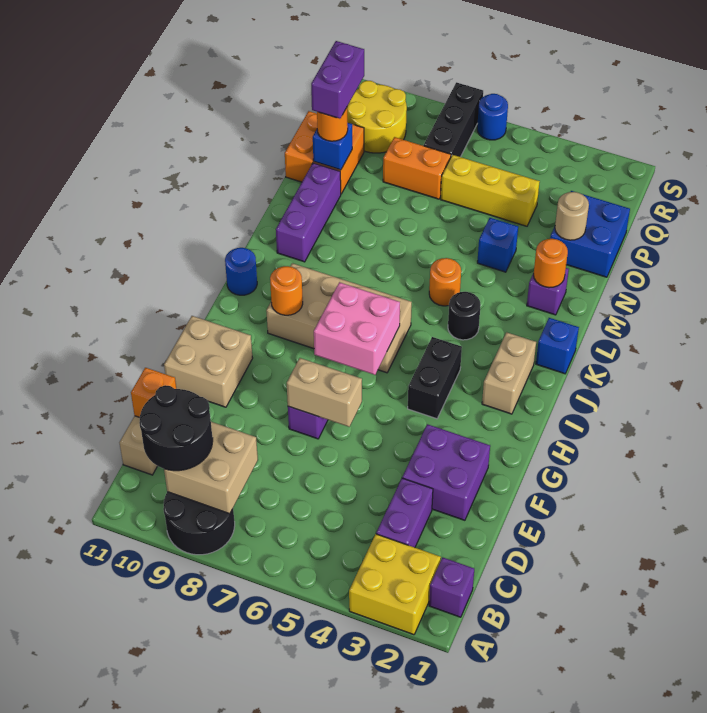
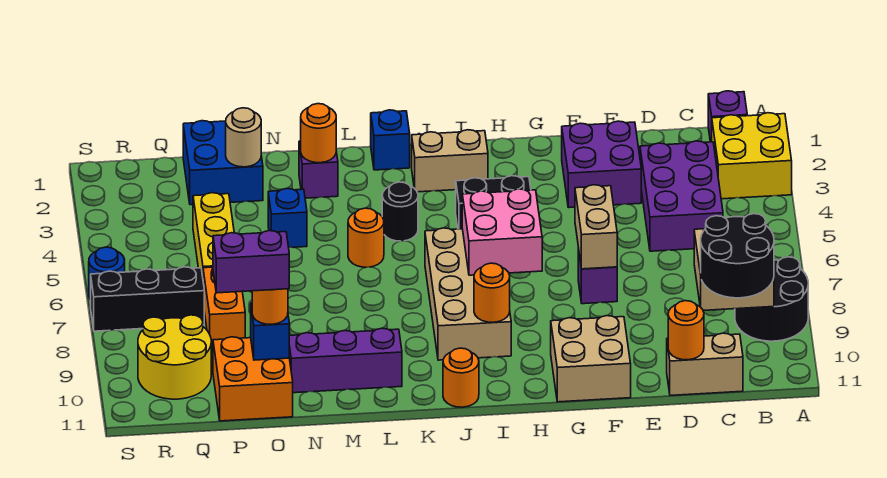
purple 1x2 brick [376,478,433,547] -> purple 2x3 brick [640,141,723,251]
orange 1x1 brick [131,368,176,417] -> orange 1x1 round brick [668,301,704,360]
blue 1x1 round brick [225,248,257,295] -> orange 1x1 round brick [443,348,479,407]

